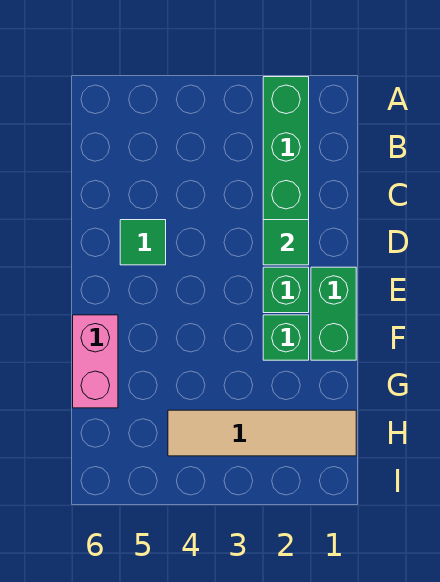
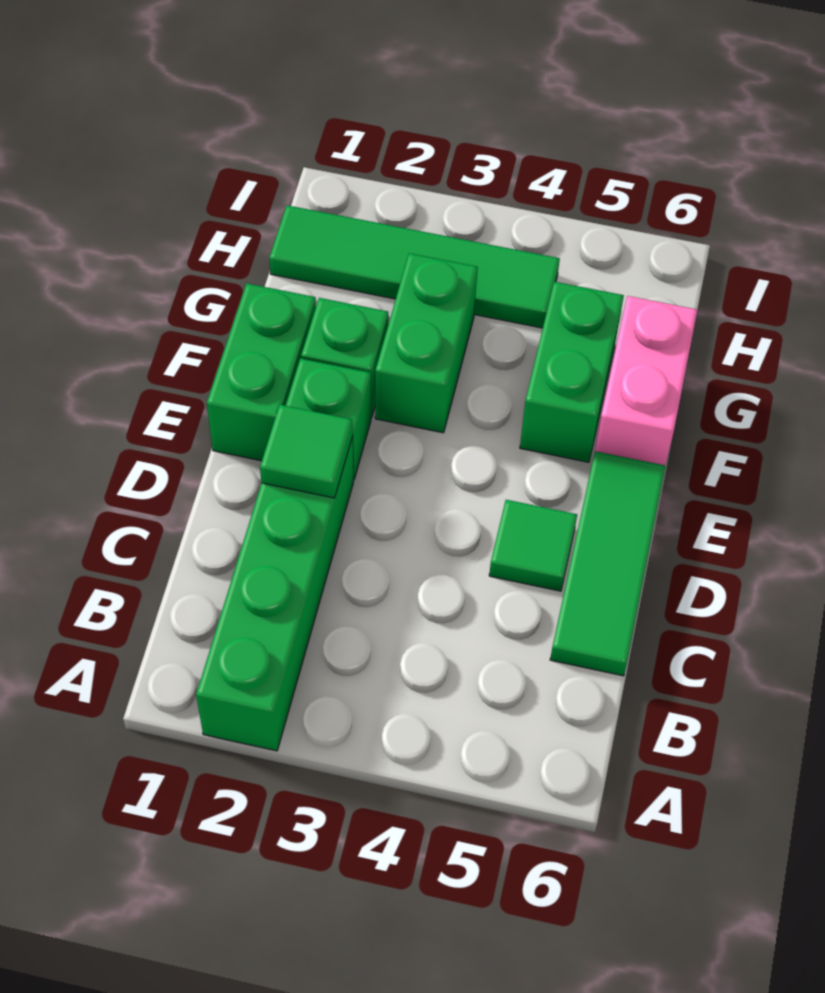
none -> green 1x3 tile [550,451,666,676]
none -> green 1x2 brick [375,253,478,433]
none -> green 1x2 brick [520,282,624,462]
tan 1x4 tile [168,410,356,456] -> green 1x4 tile [269,205,560,328]

